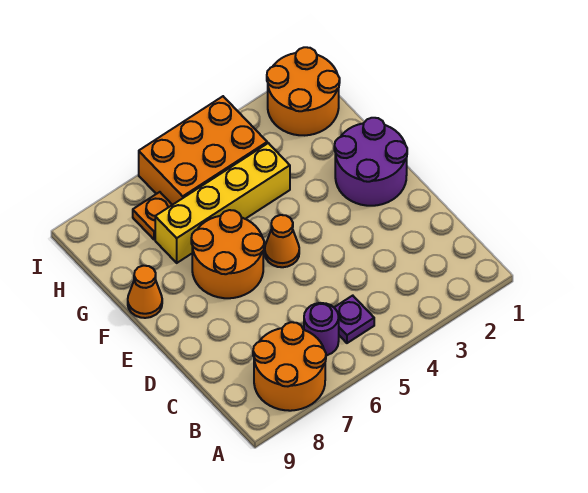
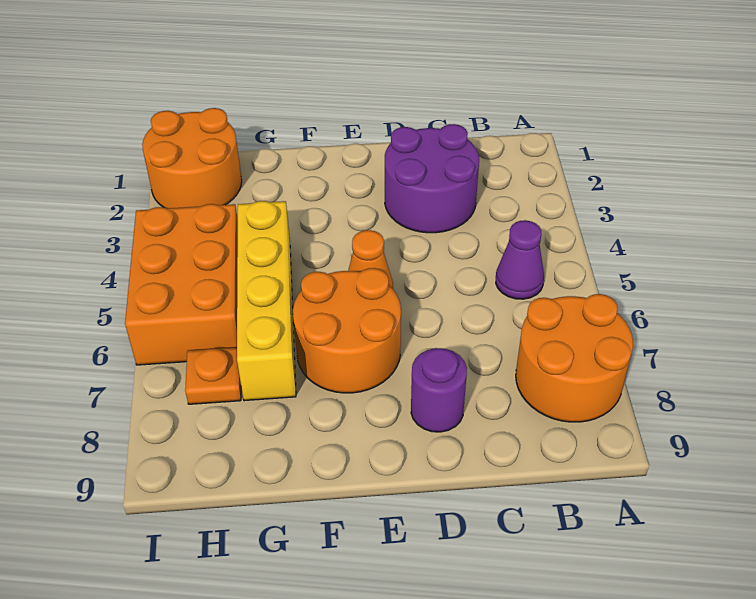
purple 1x1 plate [334,296,374,343] -> purple 1x1 cone [496,220,544,299]
purple 1x1 round brick [304,303,339,355] -> purple 1x1 round brick moved to [411,348,467,432]
purple 2x2 round brick [334,118,407,206] -> purple 2x2 round brick moved to [385,124,479,233]
orange 1x1 cone [128,266,162,318] -> none

